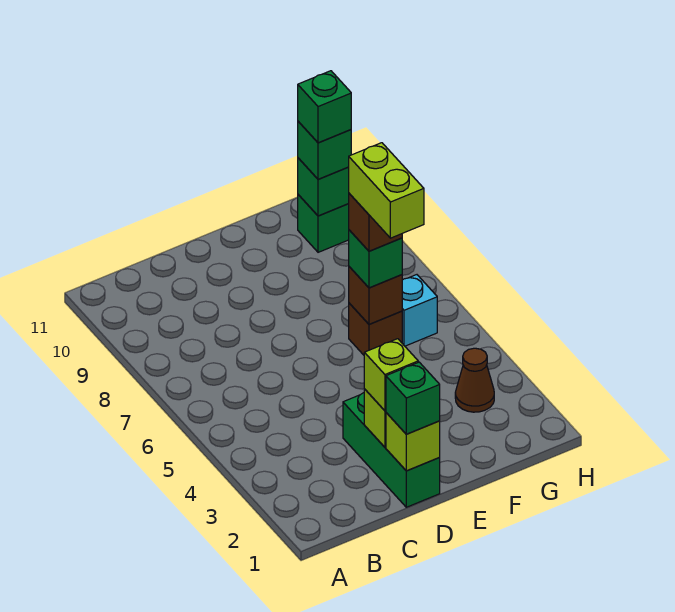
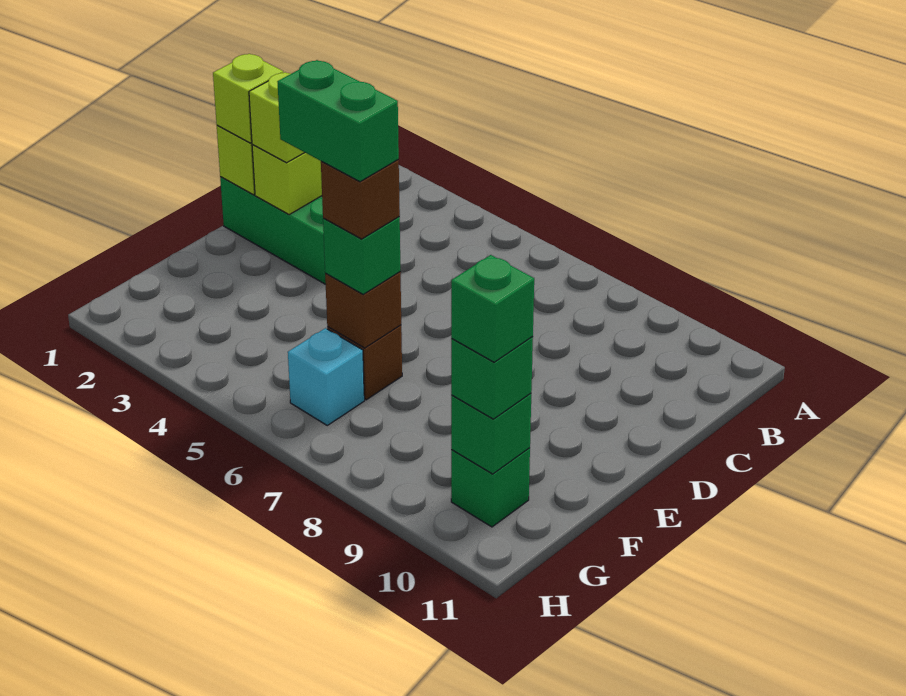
green 1x1 brick [386,362,440,434] -> lime 1x1 brick [213,54,283,143]
lime 1x2 brick [349,143,424,238] -> green 1x2 brick [277,60,399,182]
brown 1x1 cone [455,348,494,412] -> none

